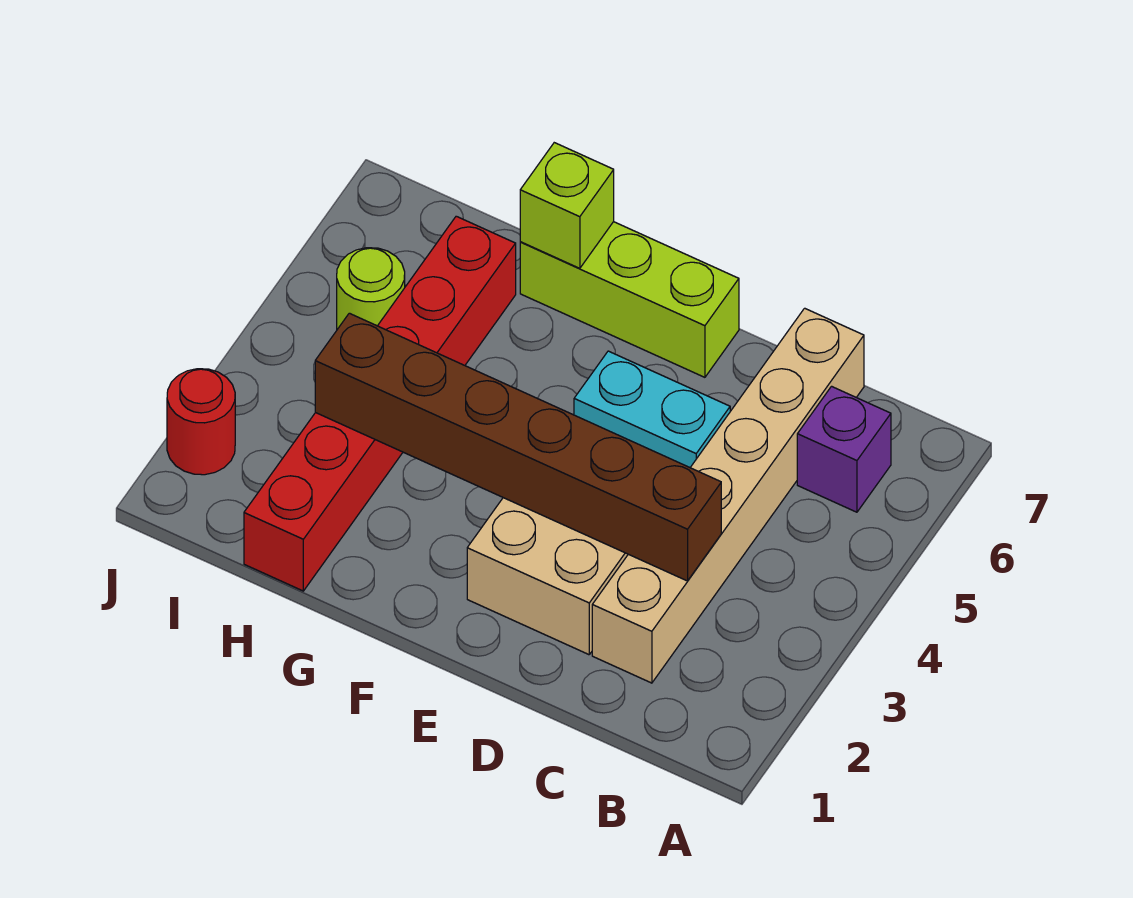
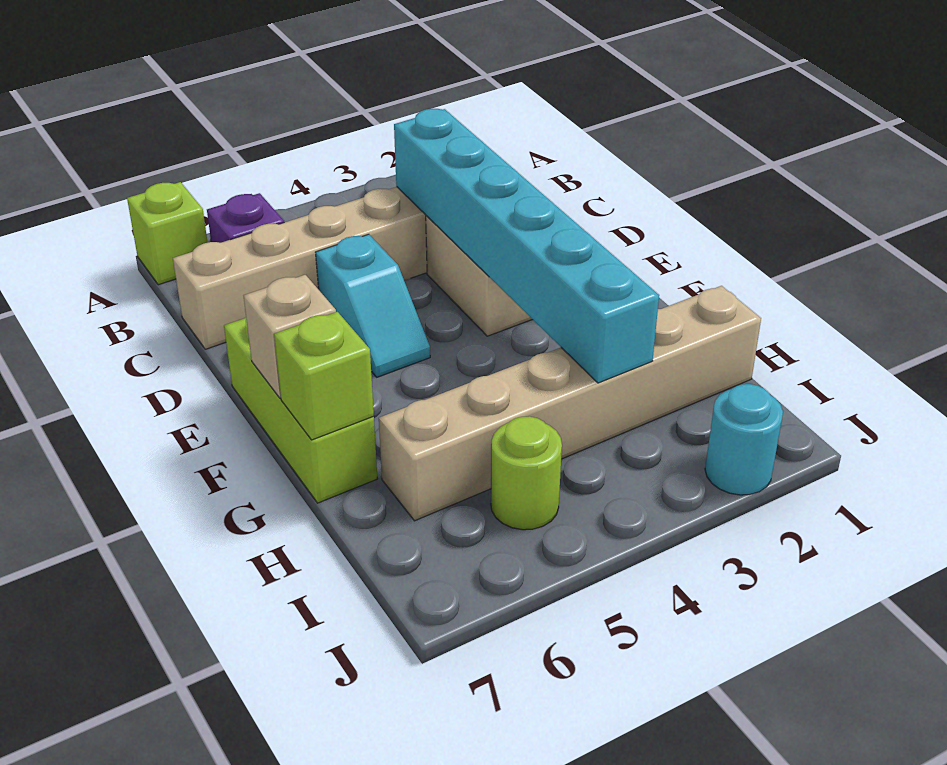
none -> lime 1x1 brick [127,182,208,285]
brown 1x6 brick [315,313,721,581] -> cyan 1x6 brick [394,109,659,383]
cyan 1x2 brick [574,351,730,467] -> cyan 1x2 slope [315,234,430,377]
none -> tan 1x1 brick [244,275,336,398]
red 1x6 brick [244,216,516,591] -> tan 1x6 brick [379,286,761,521]
red 1x1 round brick [167,369,235,475] -> cyan 1x1 round brick [705,384,783,495]

